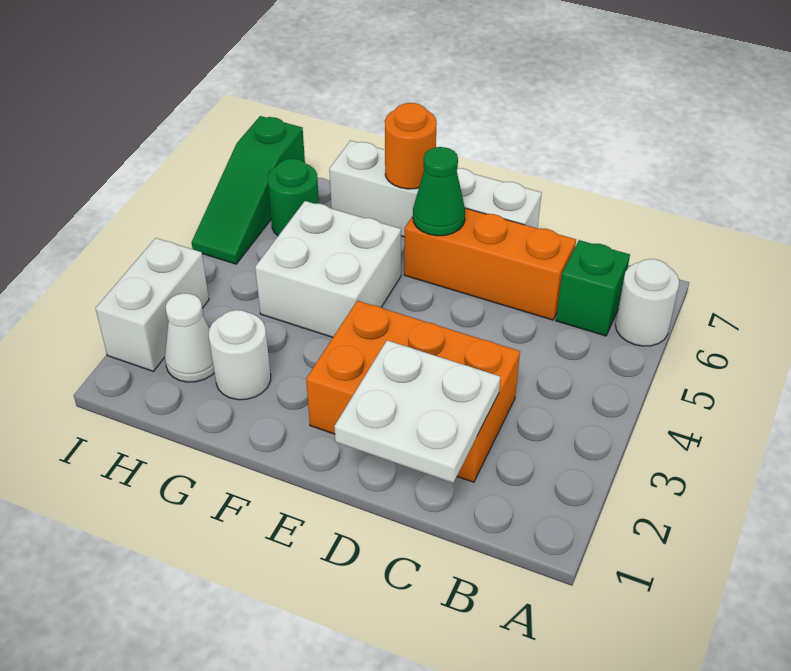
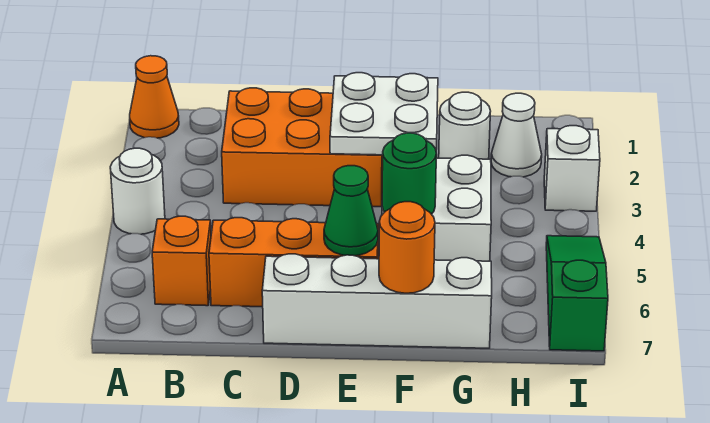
none -> orange 1x1 cone [130,56,179,138]
white 1x1 round brick [615,259,679,346] -> white 1x1 round brick moved to [110,148,165,234]
green 1x1 brick [556,240,630,336] -> orange 1x1 brick [152,216,211,306]
white 2x2 plate [334,340,500,483] -> white 2x2 plate moved to [330,73,438,155]
green 1x1 round brick [268,159,319,236] -> green 1x1 round brick moved to [382,133,436,214]
white 1x2 brick [95,238,209,371] -> white 1x1 brick [544,126,600,211]

